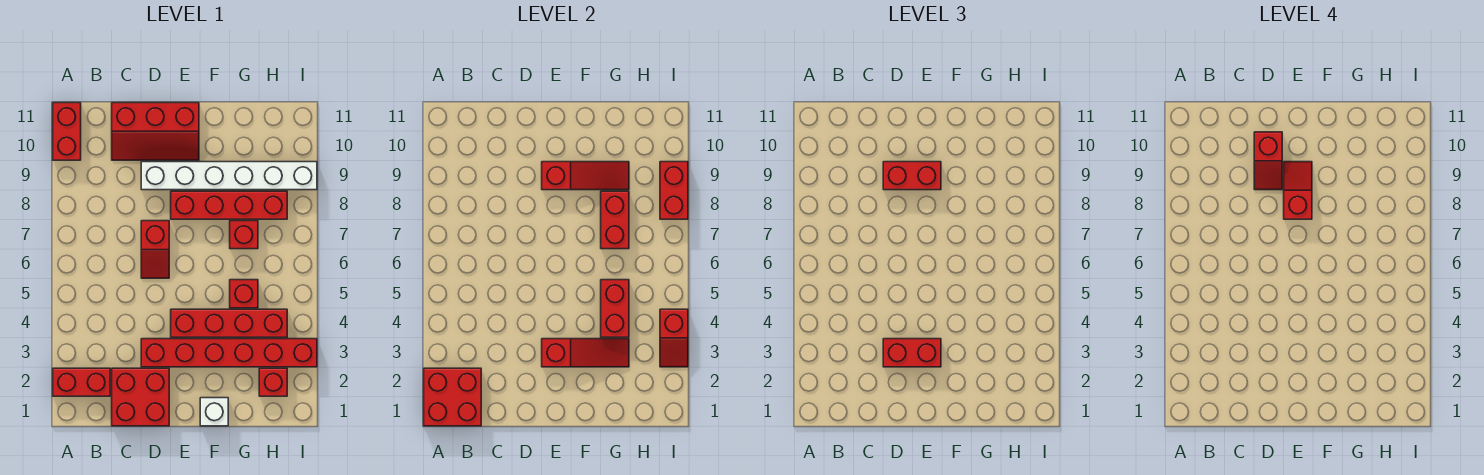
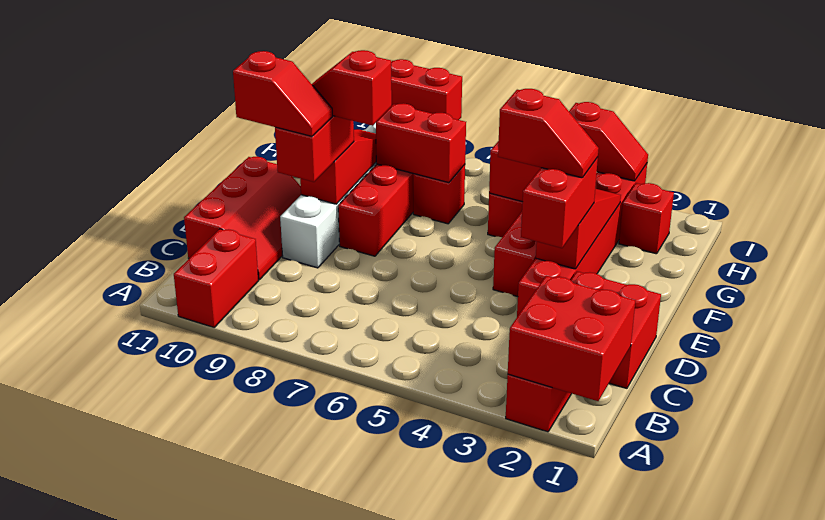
red 1x2 brick [53,103,81,160] -> red 1x2 brick turned to [174,229,259,327]
red 1x2 slope [141,221,169,278] -> red 1x2 slope moved to [498,89,599,178]
white 1x1 brick [200,398,228,426] -> none

